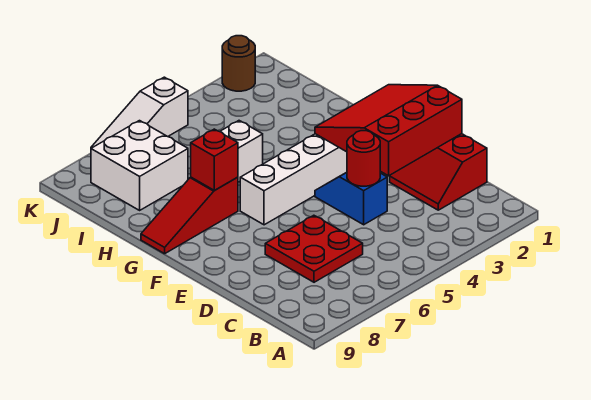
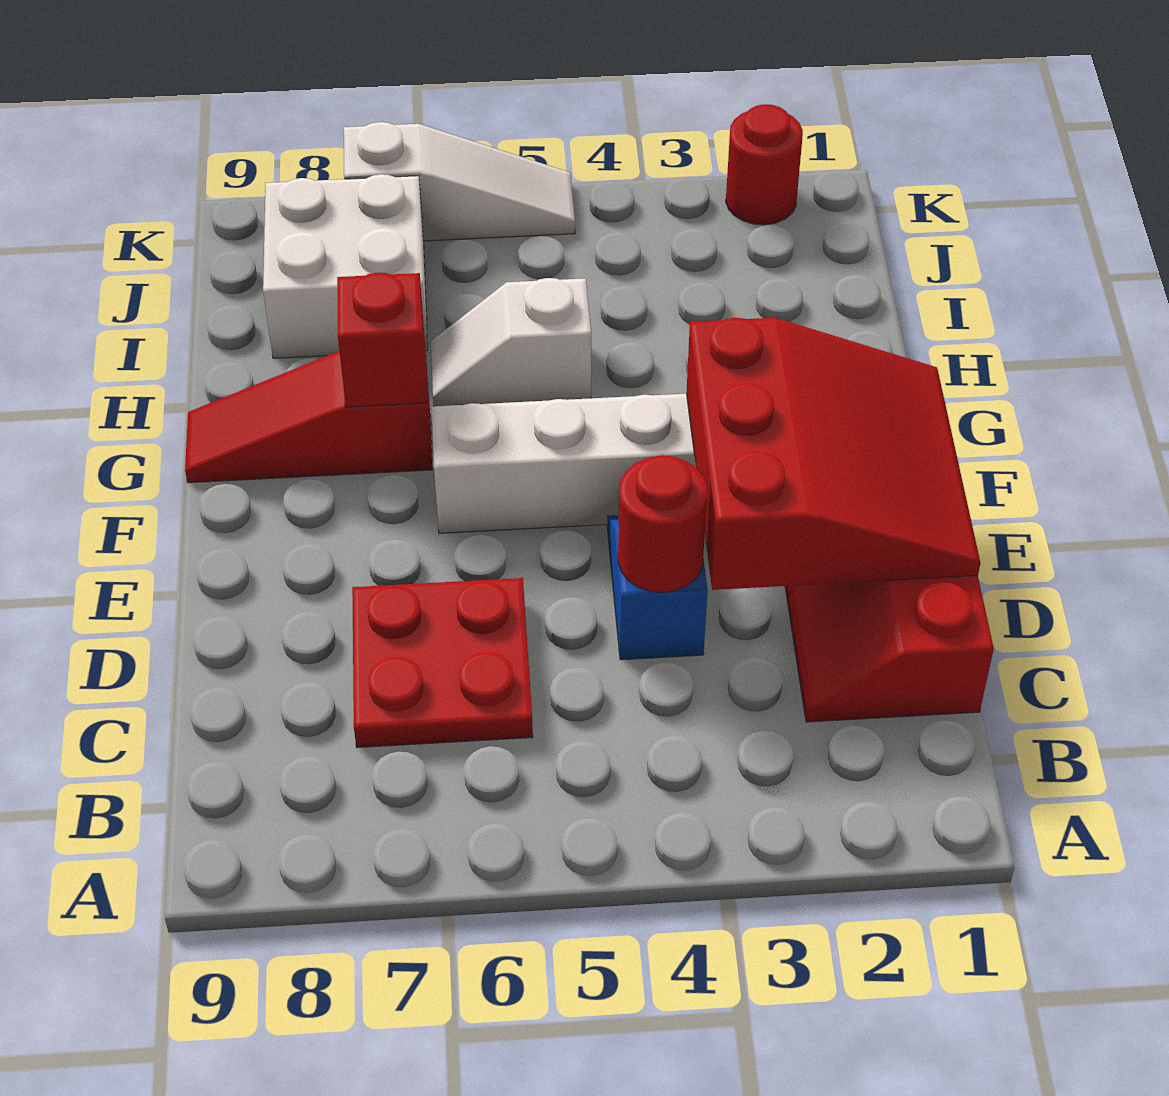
red 3x3 slope [315,85,462,176] -> red 3x3 slope turned to [686,318,981,590]
brown 1x1 round brick [222,36,255,91] -> red 1x1 round brick [726,104,803,225]
white 1x3 slope [91,77,188,148] -> white 1x3 slope turned to [344,122,575,241]

